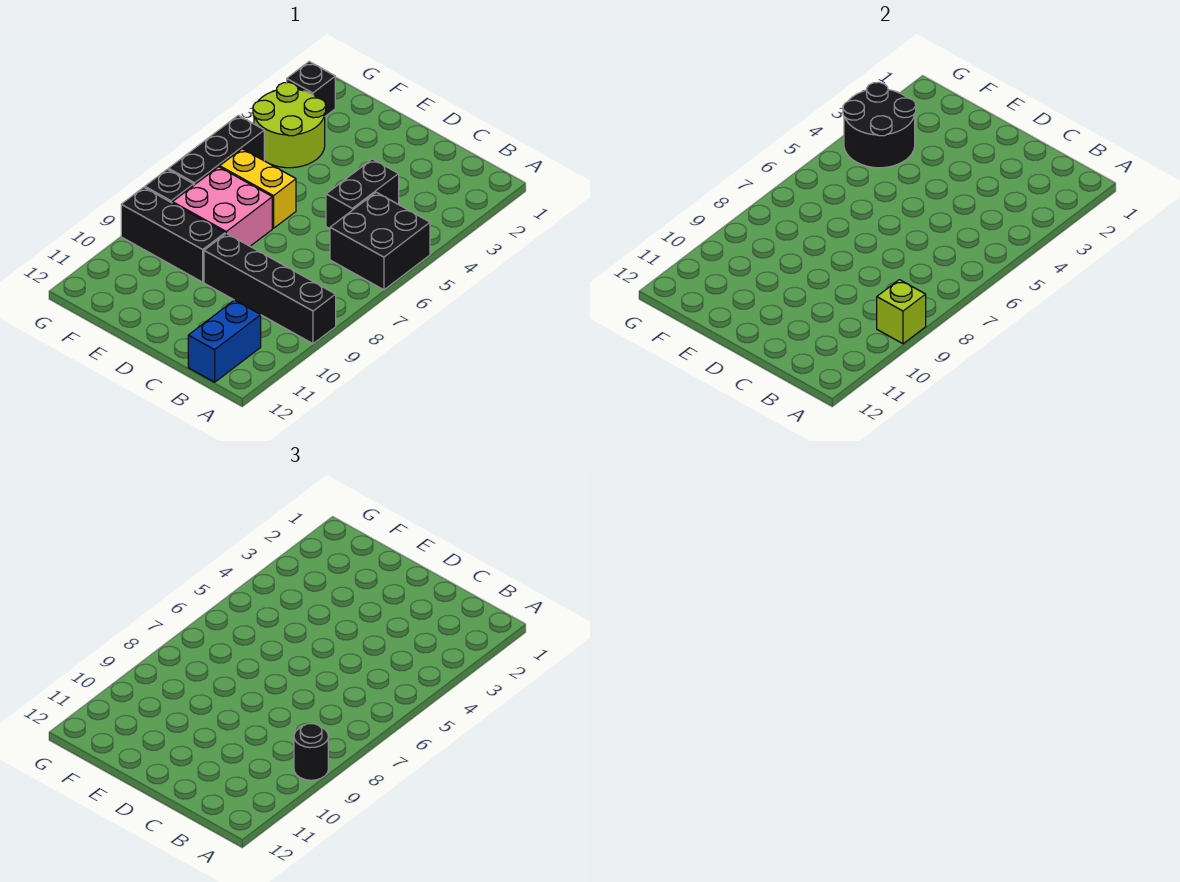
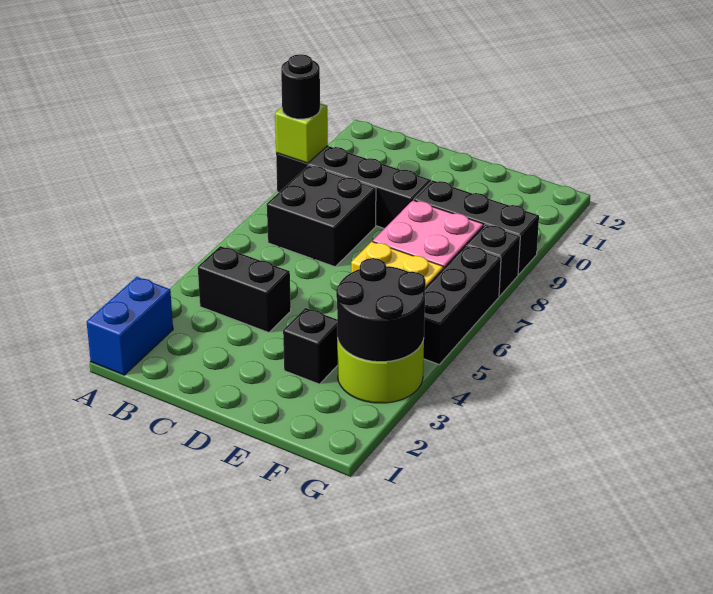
black 2x2 brick [330,192,430,290] -> black 2x2 brick moved to [267,165,376,267]
blue 1x2 brick [188,300,261,382] -> blue 1x2 brick moved to [87,277,173,375]
black 1x2 brick [326,159,399,229] -> black 1x2 brick turned to [198,246,291,332]
black 1x1 brick [287,62,335,116] -> black 1x1 brick moved to [283,308,338,384]

